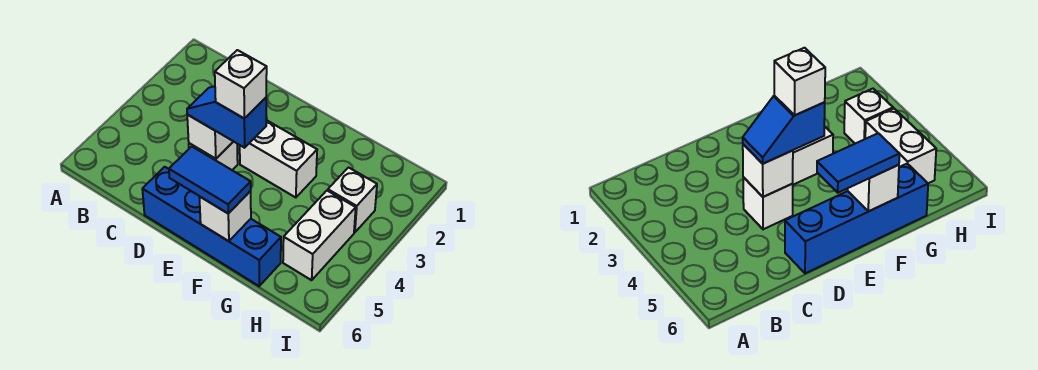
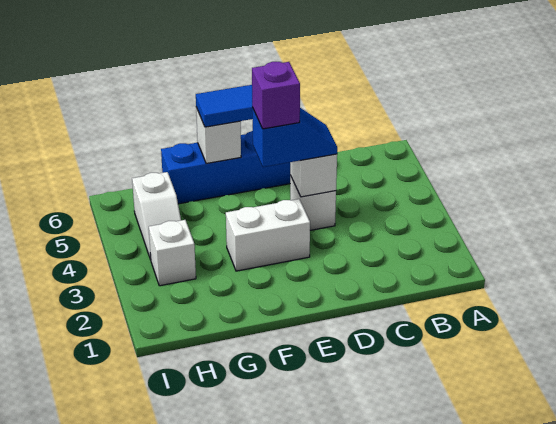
white 1x1 brick [215,50,267,119] -> purple 1x1 brick [252,62,300,129]
white 1x2 brick [283,191,356,280] -> white 1x2 slope [132,172,181,260]

